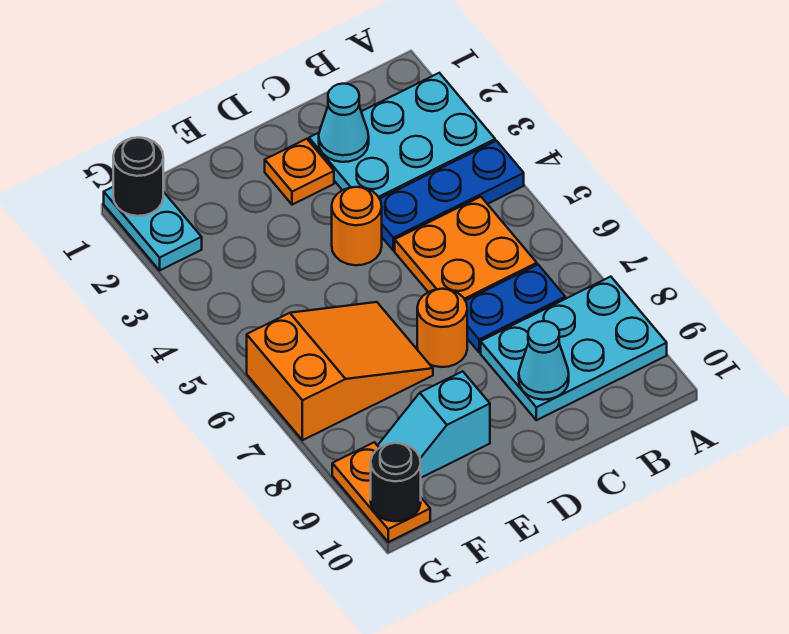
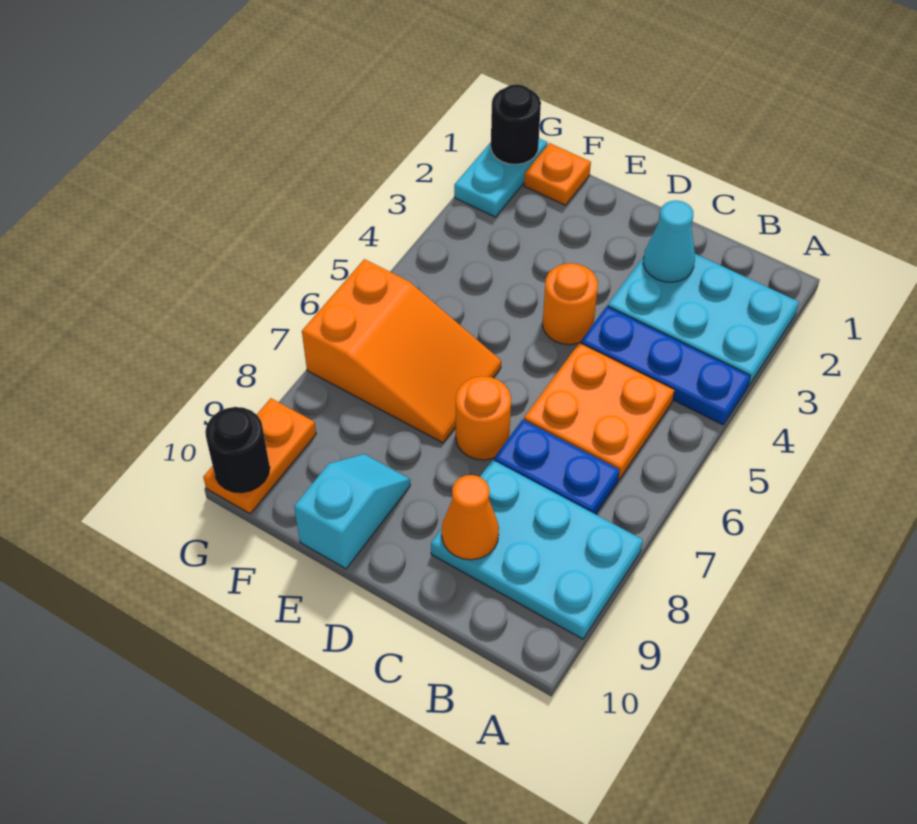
cyan 1x1 cone [519,321,569,400] -> orange 1x1 cone [442,475,499,560]
orange 1x1 plate [265,139,334,205] -> orange 1x1 plate moved to [524,143,591,205]
cyan 1x2 slope [378,371,490,478] -> cyan 1x2 slope turned to [294,454,410,569]

